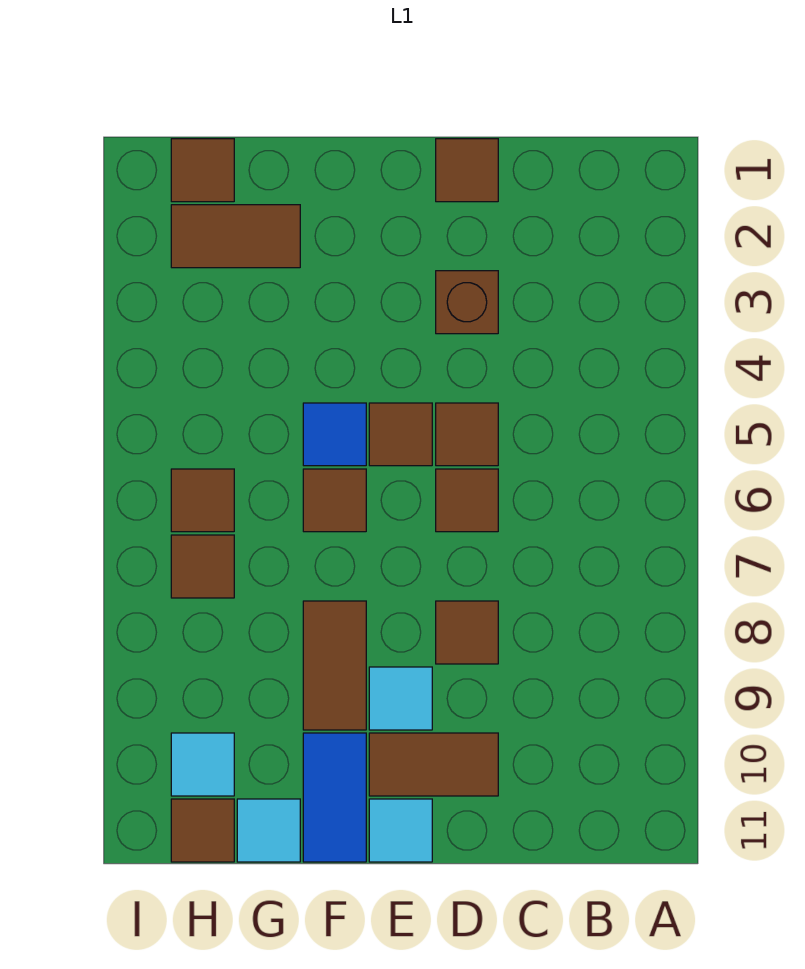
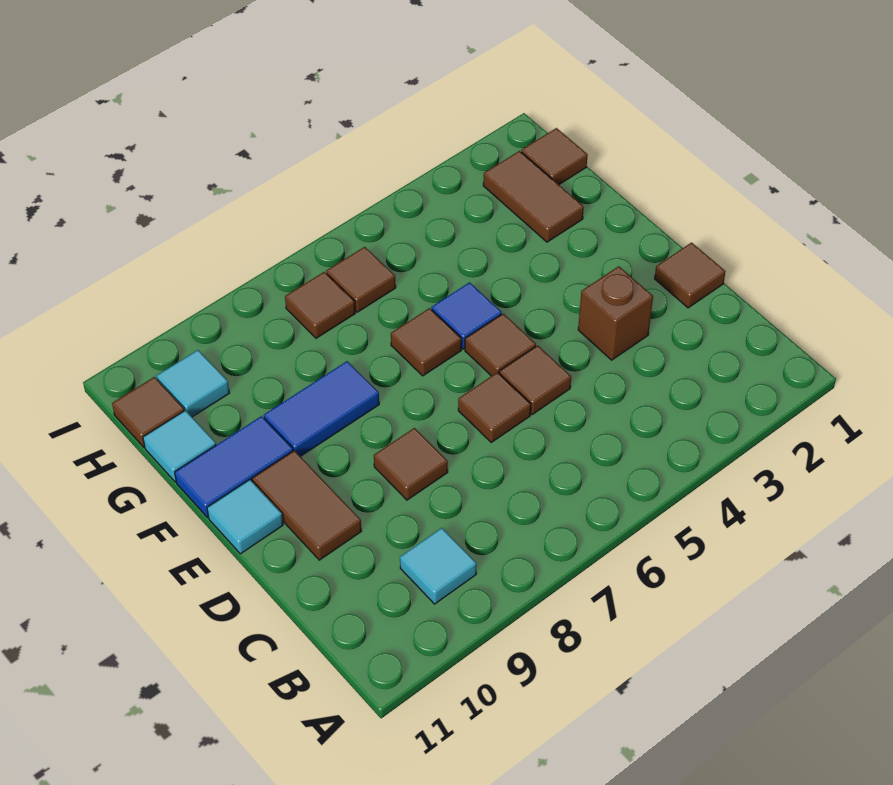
cyan 1x1 tile [369,667,432,730] -> cyan 1x1 tile moved to [400,528,476,604]
brown 1x2 tile [303,601,366,730] -> blue 1x2 tile [264,361,379,457]

